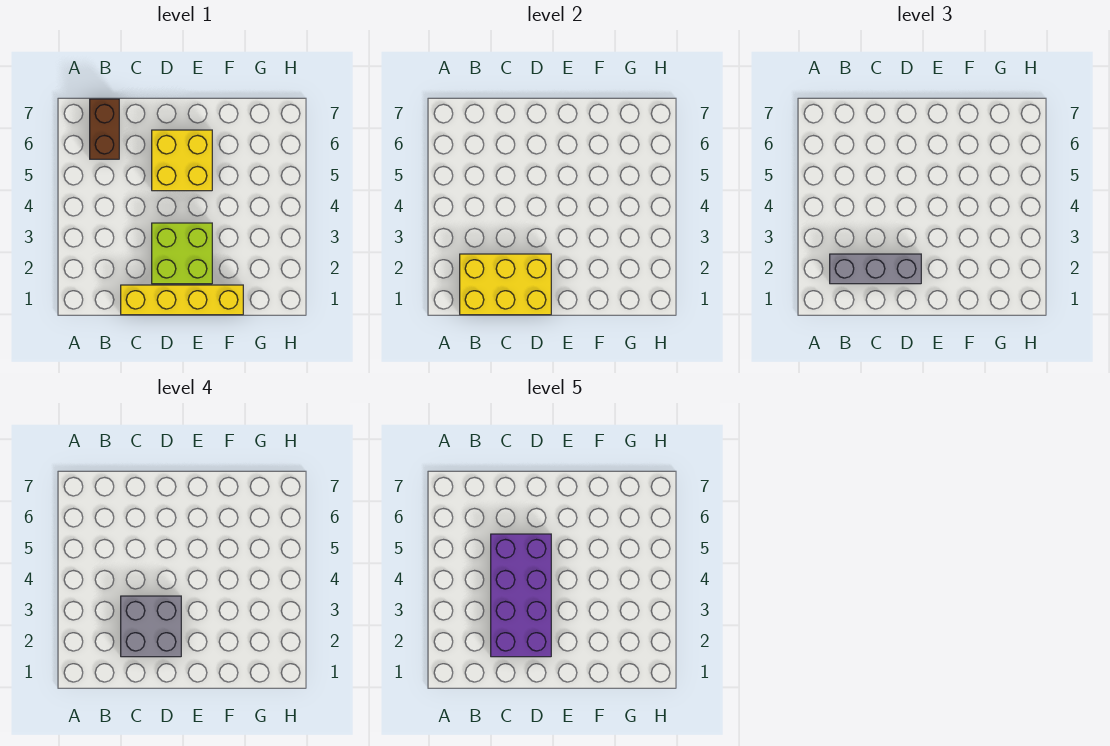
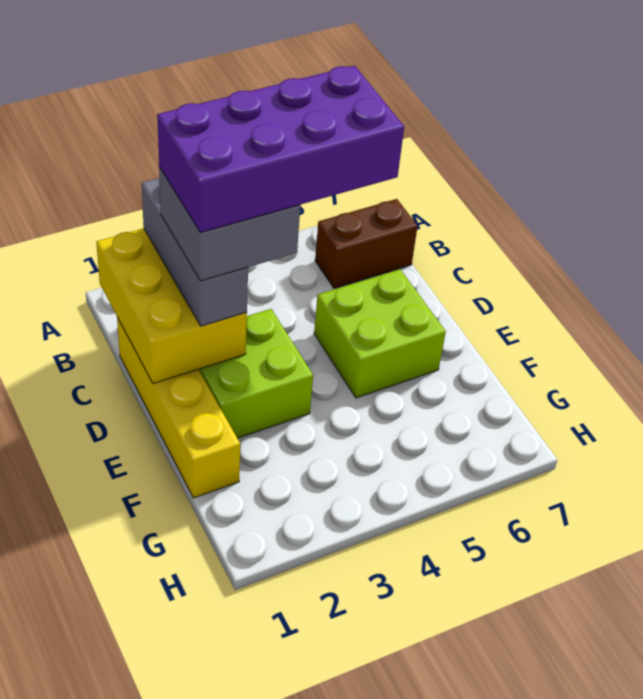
yellow 2x2 brick [152,130,212,191] -> lime 2x2 brick [314,269,446,398]

